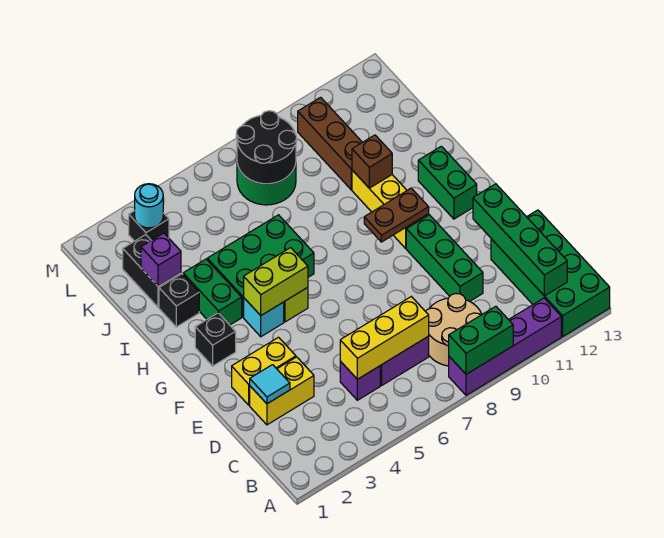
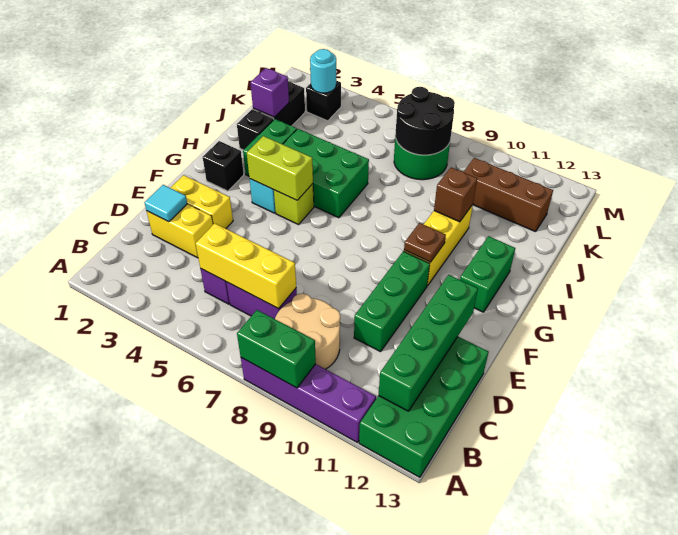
brown 1x2 plate [364,188,429,242] -> brown 1x1 plate [404,223,446,262]
brown 1x3 brick [298,97,362,190] -> brown 1x3 brick turned to [464,158,553,232]

